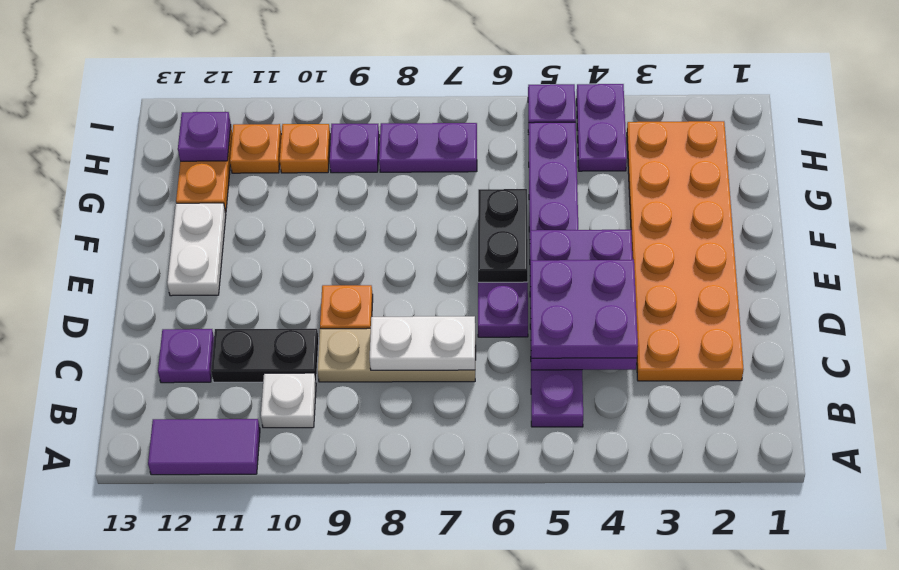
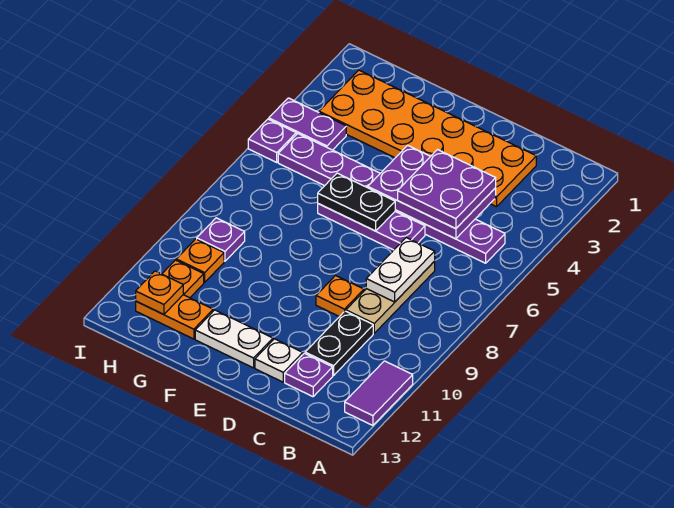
white 1x1 plate [261,373,316,428] -> white 1x1 plate moved to [255,339,303,382]
purple 1x2 plate [379,123,477,172] -> none
purple 1x1 plate [178,112,231,161] -> orange 1x1 plate [136,271,183,315]

